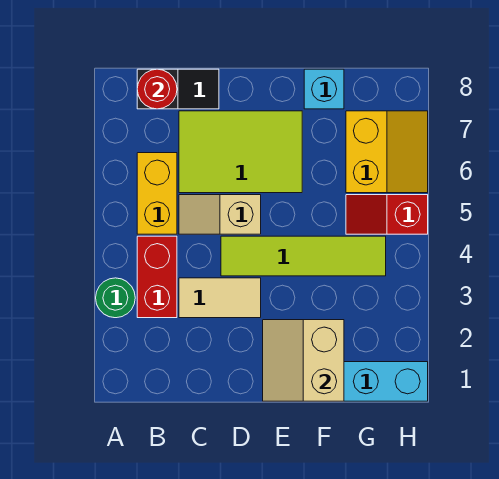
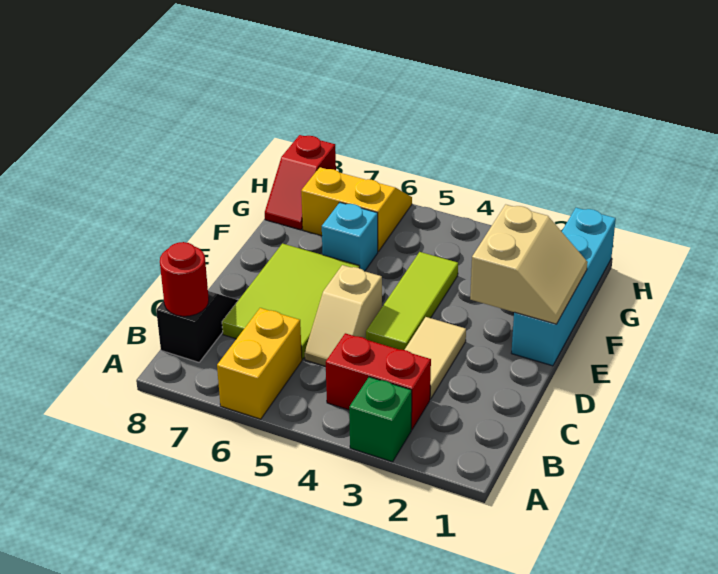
green 1x1 round brick [96,278,135,318] -> green 1x1 brick [349,377,412,462]
yellow 1x2 brick [137,153,177,234] -> yellow 1x2 brick turned to [217,308,302,419]
lime 1x4 tile [221,236,386,276] -> lime 1x3 tile [366,252,458,350]
tan 2x2 slope [263,320,344,401] -> tan 2x2 slope turned to [470,204,588,324]
cyan 1x1 brick [304,69,344,109] -> cyan 1x1 brick moved to [322,202,378,271]
red 1x2 slope [346,195,428,234] -> red 1x2 slope moved to [265,135,336,230]

